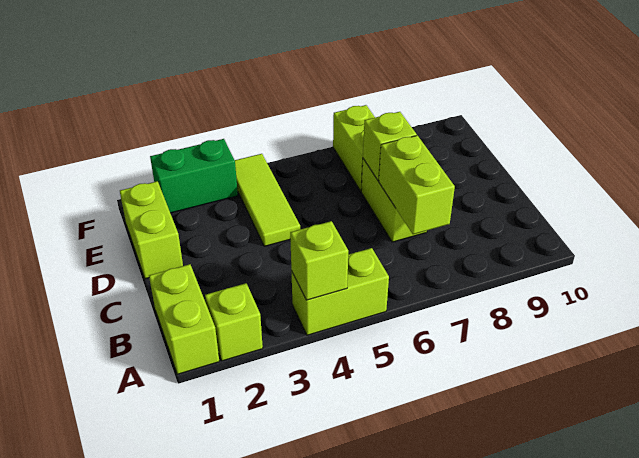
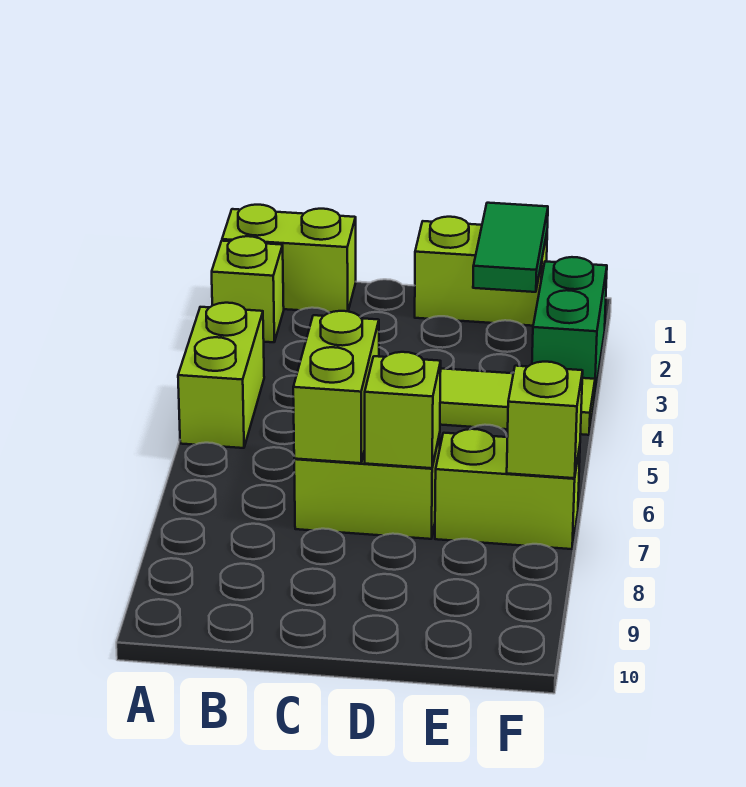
lime 1x1 brick [290,221,348,300] -> lime 1x1 brick moved to [507,362,583,478]
lime 1x2 brick [379,135,455,234] -> lime 1x2 brick turned to [293,311,379,463]
none -> green 1x2 tile [473,203,548,292]

